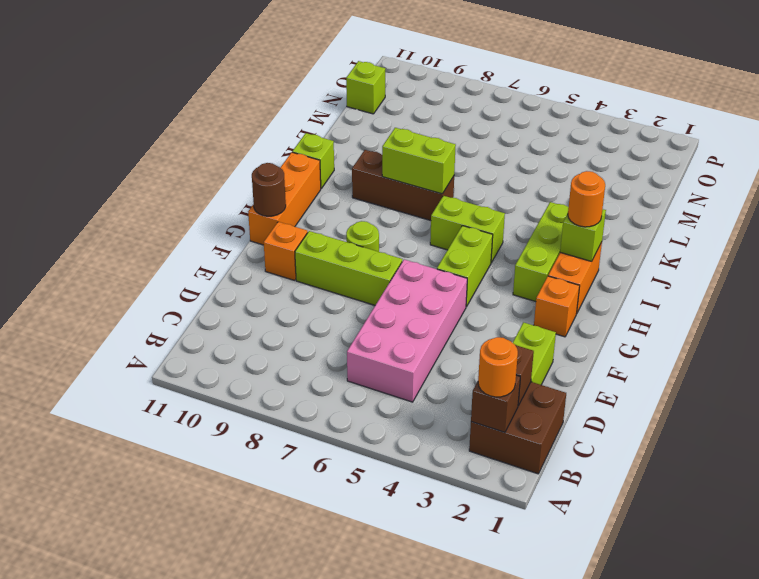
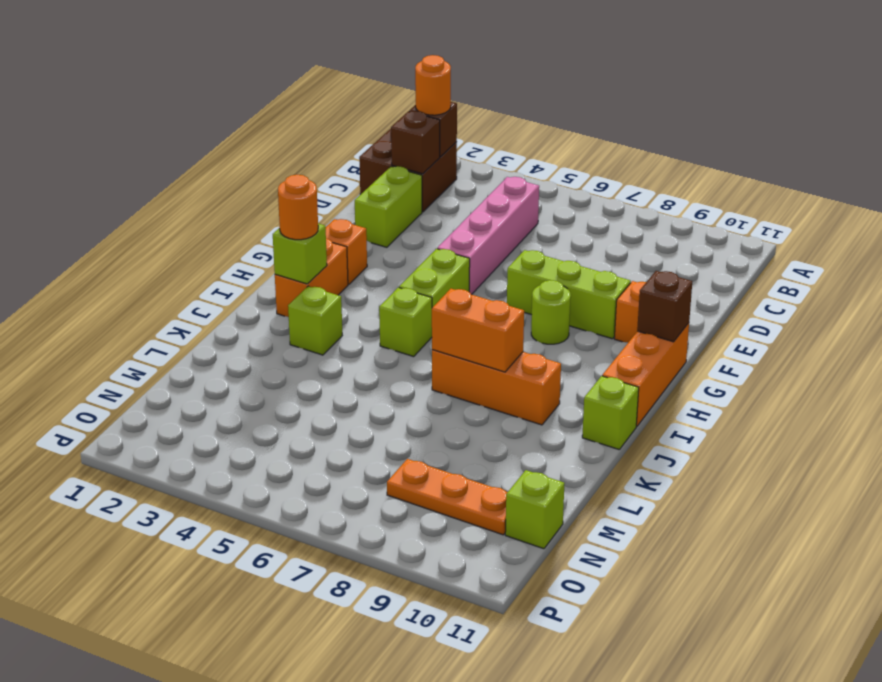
pink 2x4 brick [347,260,467,402] -> pink 1x4 brick [437,177,539,295]
brown 1x1 round brick [252,163,286,216] -> brown 1x1 brick [637,271,692,342]
lime 1x3 brick [513,202,569,302] -> lime 1x1 brick [288,286,342,355]
lime 1x2 brick [430,196,505,263] -> lime 1x1 brick [379,288,432,357]
brown 1x3 brick [352,150,454,221] -> orange 1x3 brick [432,350,561,425]
lime 1x2 brick [382,128,456,194] -> orange 1x2 brick [432,289,524,372]
none -> orange 1x3 plate [387,459,508,535]

